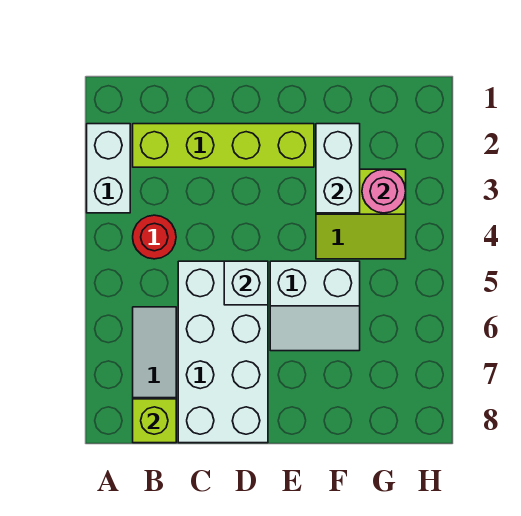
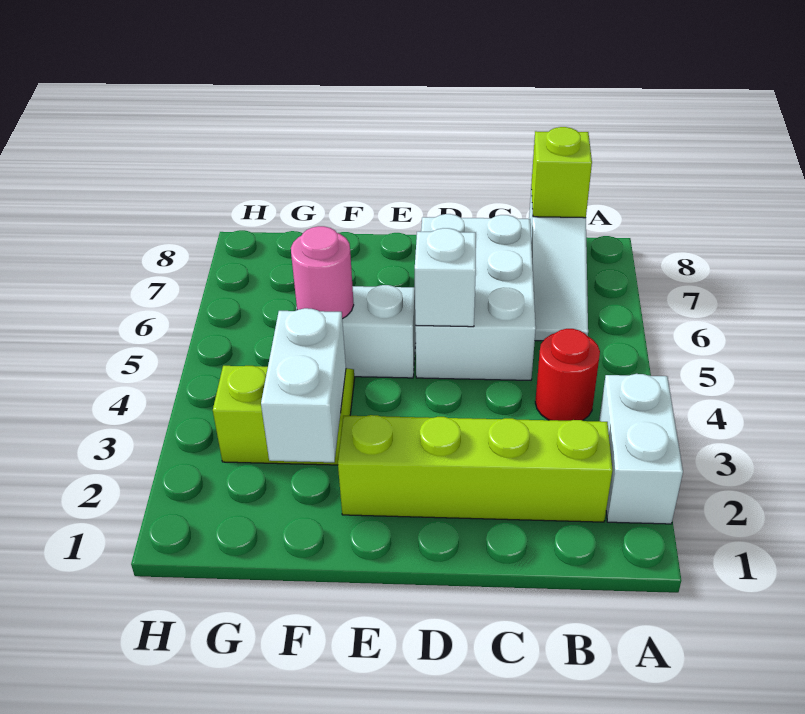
white 2x4 brick [178,261,268,443] -> white 2x3 brick [415,214,536,380]
pink 1x1 round brick [362,169,406,213] -> pink 1x1 round brick moved to [291,226,354,319]

